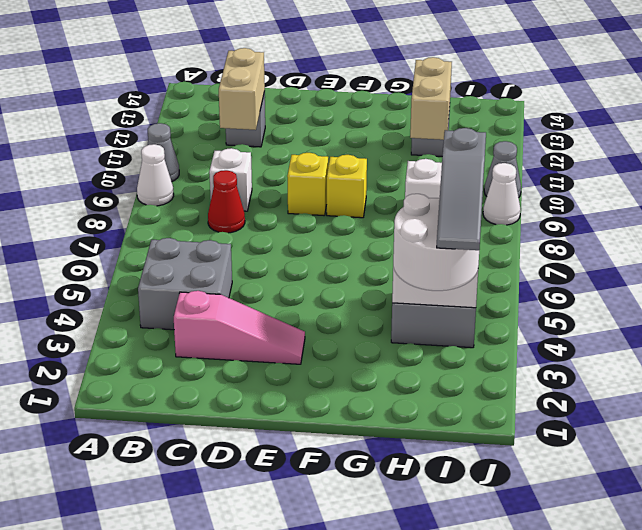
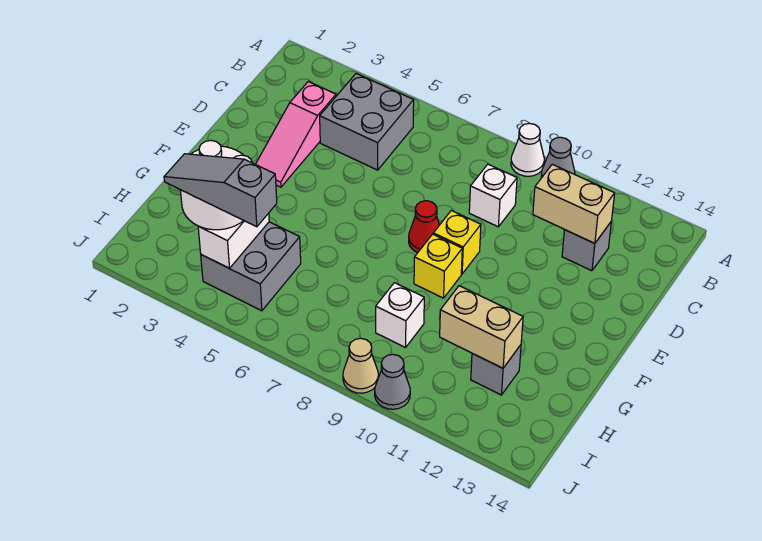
red 1x1 cone [208,170,245,233] -> red 1x1 cone moved to [409,201,439,253]
white 1x1 cone [483,163,521,225] -> tan 1x1 cone [343,338,378,393]

